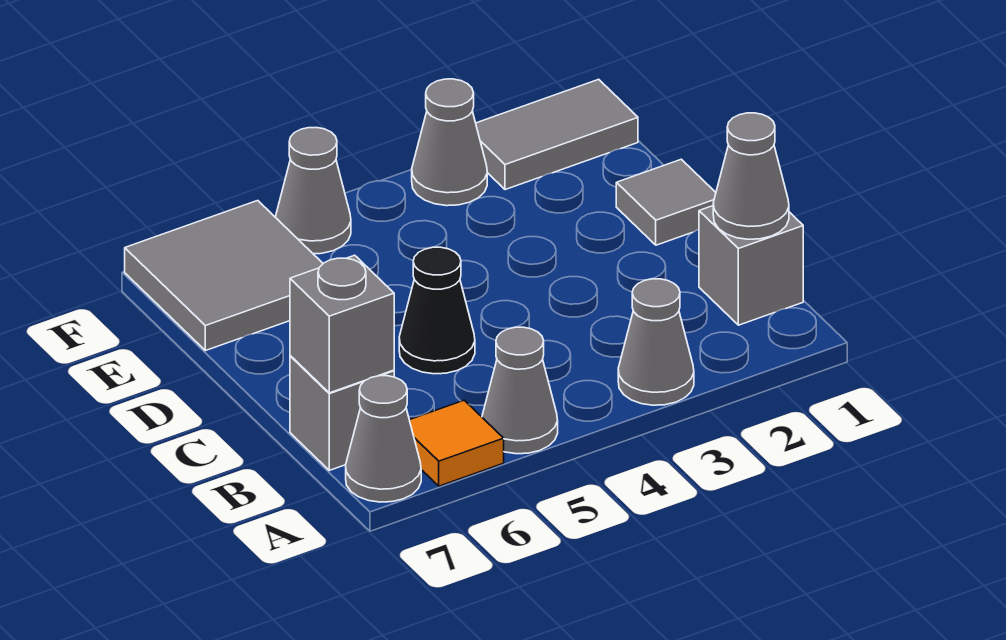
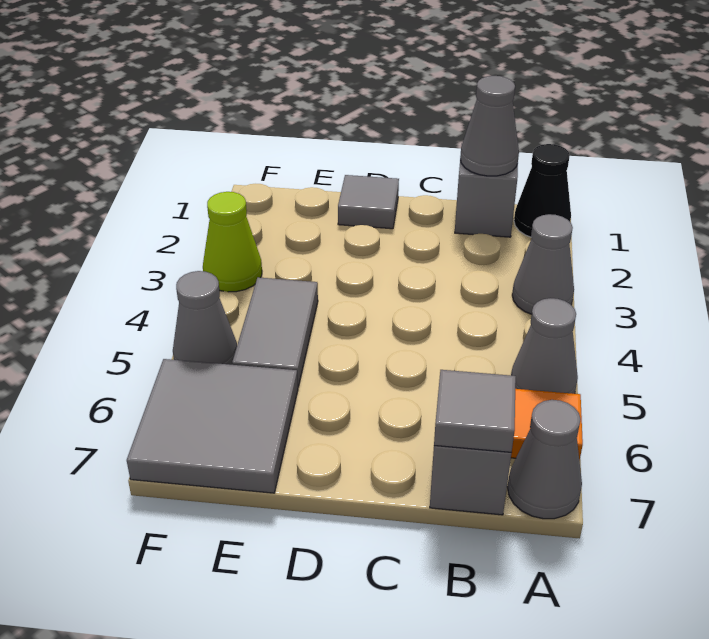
grey 1x1 brick [290,255,394,393] -> grey 1x1 tile [434,370,516,452]
black 1x1 cone [399,247,475,374] -> black 1x1 cone moved to [514,144,571,237]
grey 1x2 tile [476,79,638,190] -> grey 1x2 tile moved to [232,277,318,387]
grey 1x1 cone [412,79,487,206] -> lime 1x1 cone [203,192,262,292]

